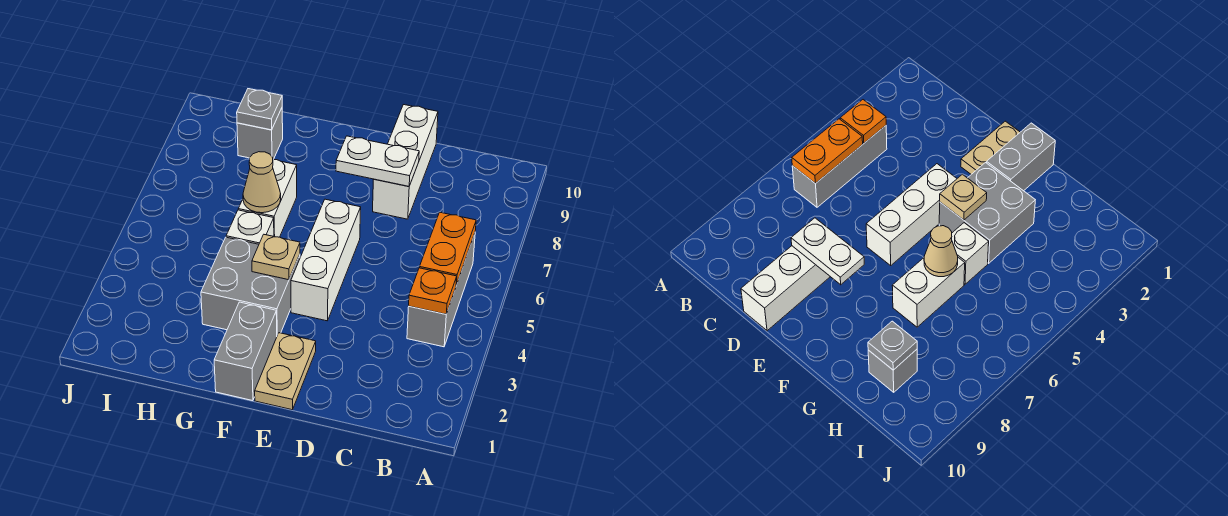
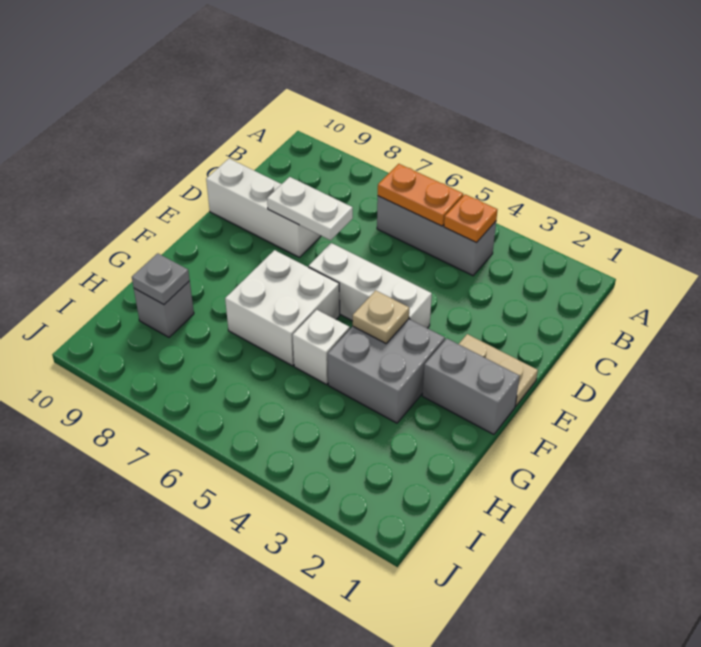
white 1x2 plate [336,136,419,186] -> white 1x2 plate turned to [267,177,353,240]
white 1x2 brick [238,160,297,237] -> white 2x2 brick [225,250,340,366]
tan 1x1 cone [243,152,281,213] -> none

